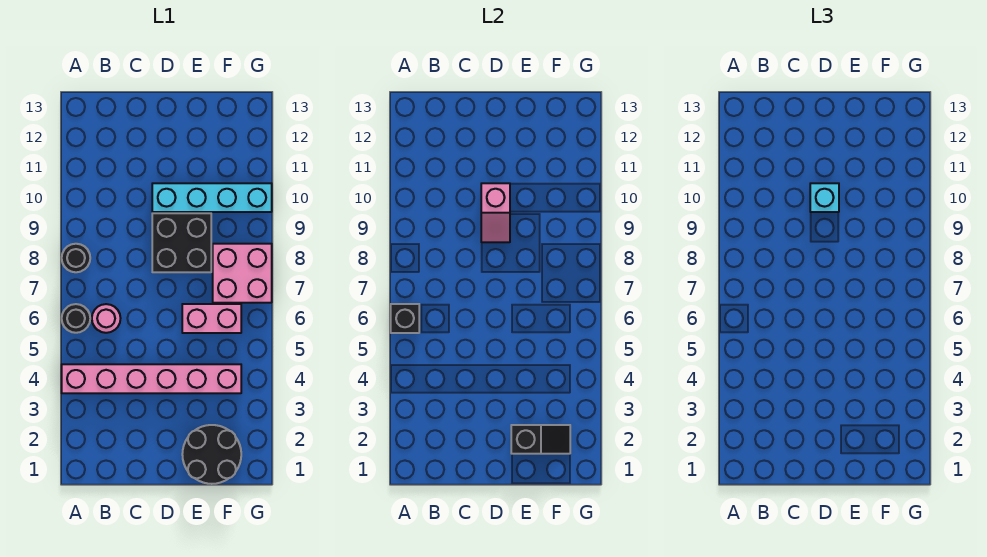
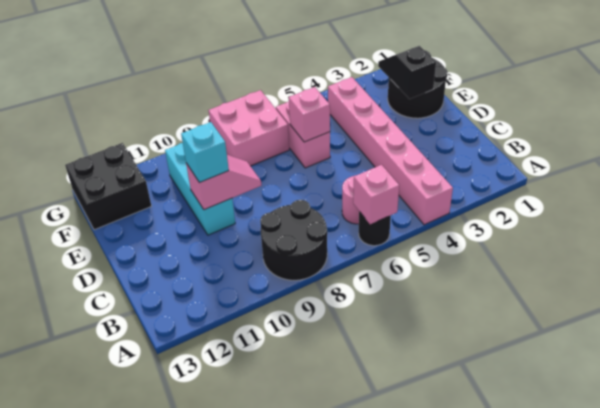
black 1x1 brick [391,304,419,333] -> pink 1x1 brick [353,165,399,224]
black 1x1 round brick [62,244,90,272] -> black 2x2 round brick [260,200,327,280]
black 2x2 brick [152,213,211,272] -> black 2x2 brick moved to [65,143,151,230]
cyan 1x4 brick [152,183,272,212] -> cyan 1x3 brick [165,143,235,235]
none -> pink 1x1 brick [289,87,330,142]

